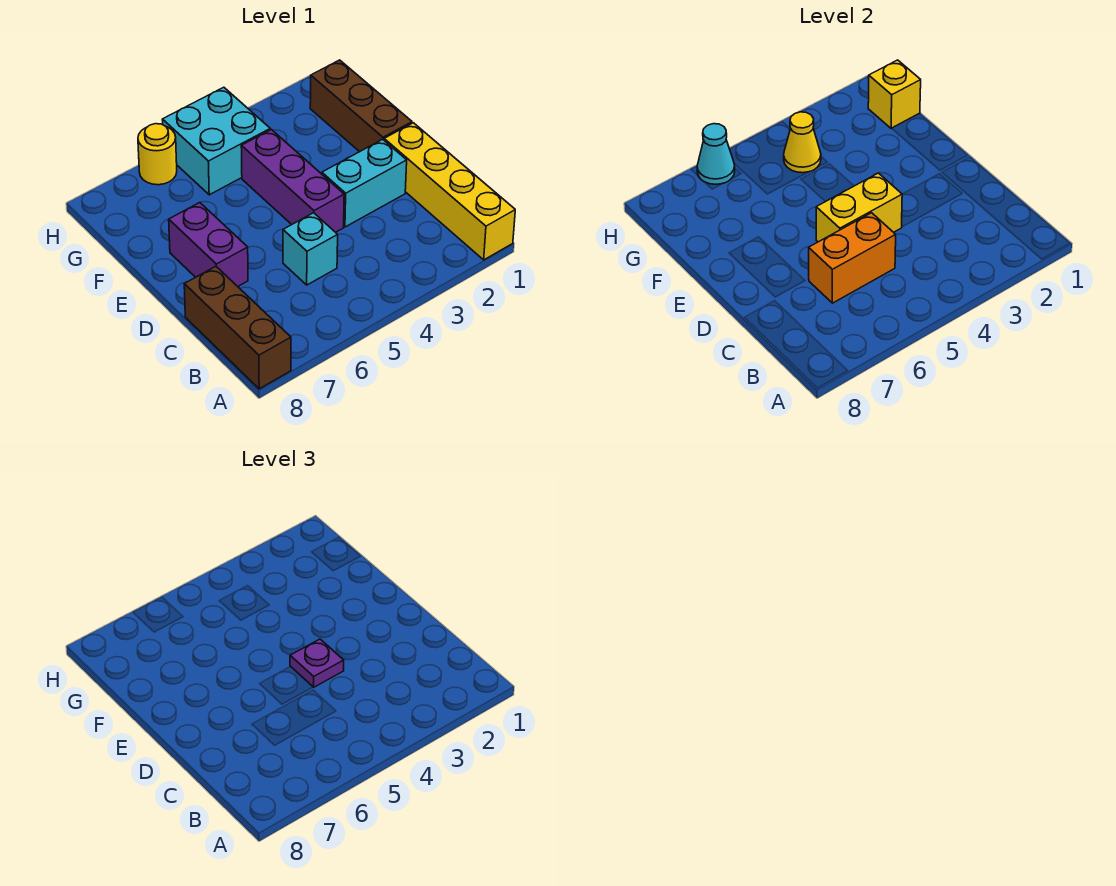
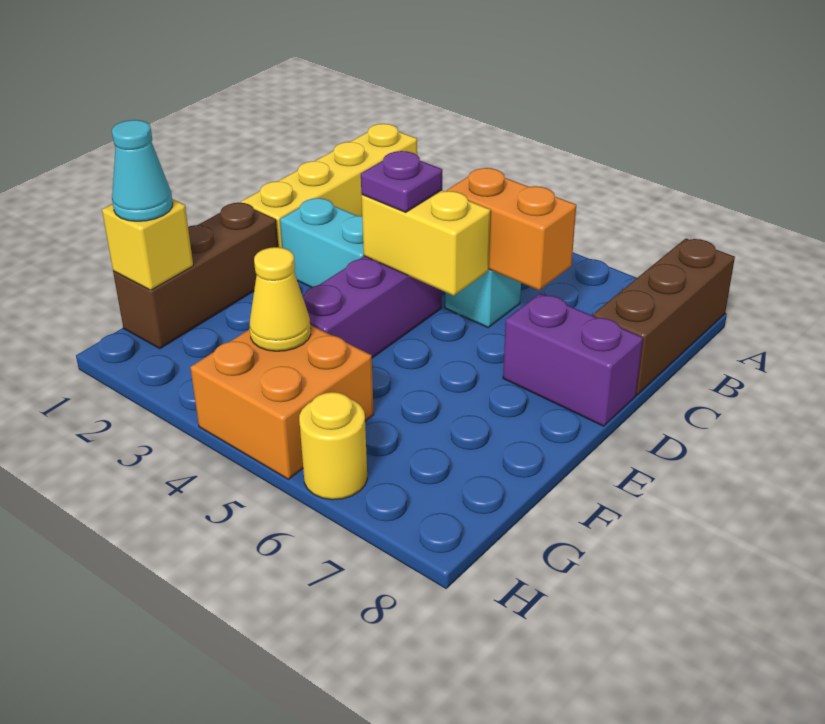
purple 1x2 brick [169,203,248,286] -> purple 1x2 brick turned to [503,294,643,426]
cyan 2x2 brick [162,87,270,195] -> orange 2x2 brick [190,325,374,479]
cyan 1x1 cone [697,124,735,184] -> cyan 1x1 cone moved to [112,120,173,221]

